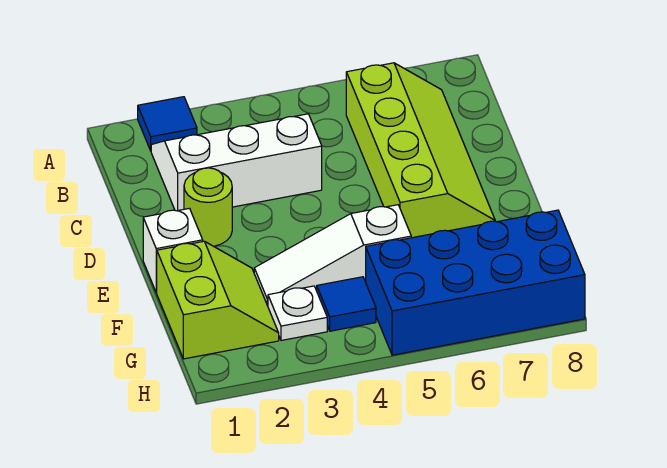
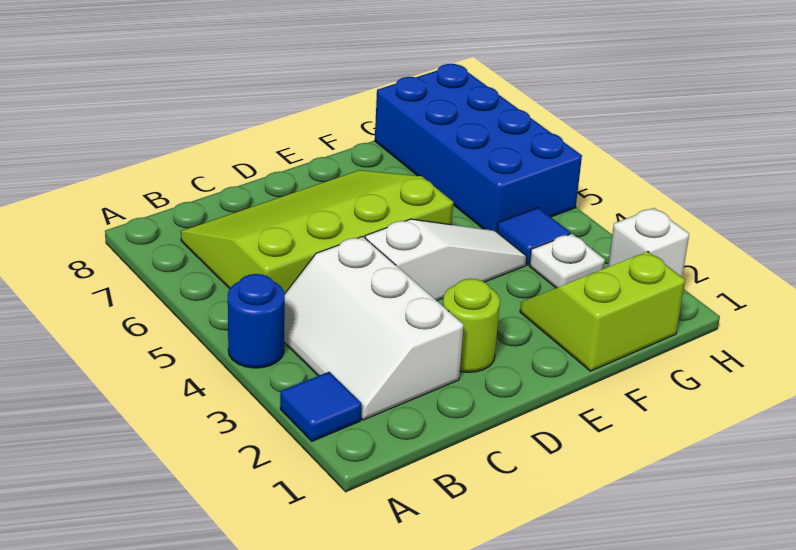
none -> blue 1x1 round brick [228,274,285,368]
lime 2x4 slope [346,63,495,238] -> lime 3x4 slope [181,170,453,294]
white 1x1 brick [143,208,203,292] -> white 1x1 brick moved to [608,208,689,277]
white 1x3 slope [254,205,411,306] -> white 1x3 slope turned to [365,219,527,301]

